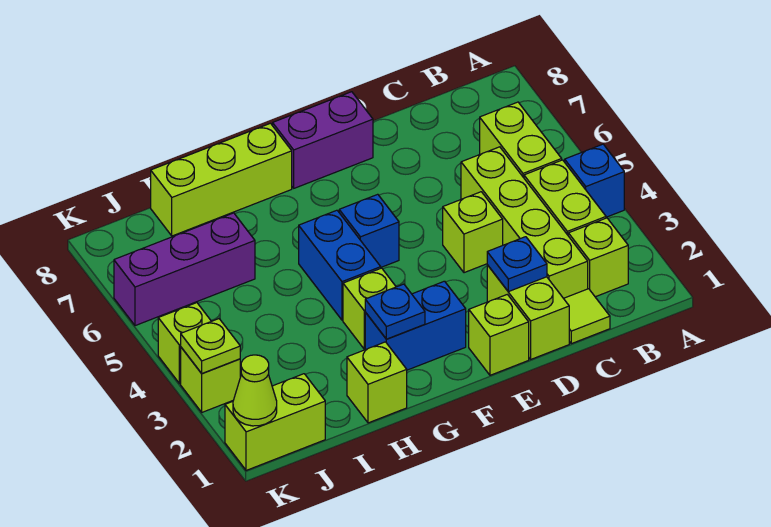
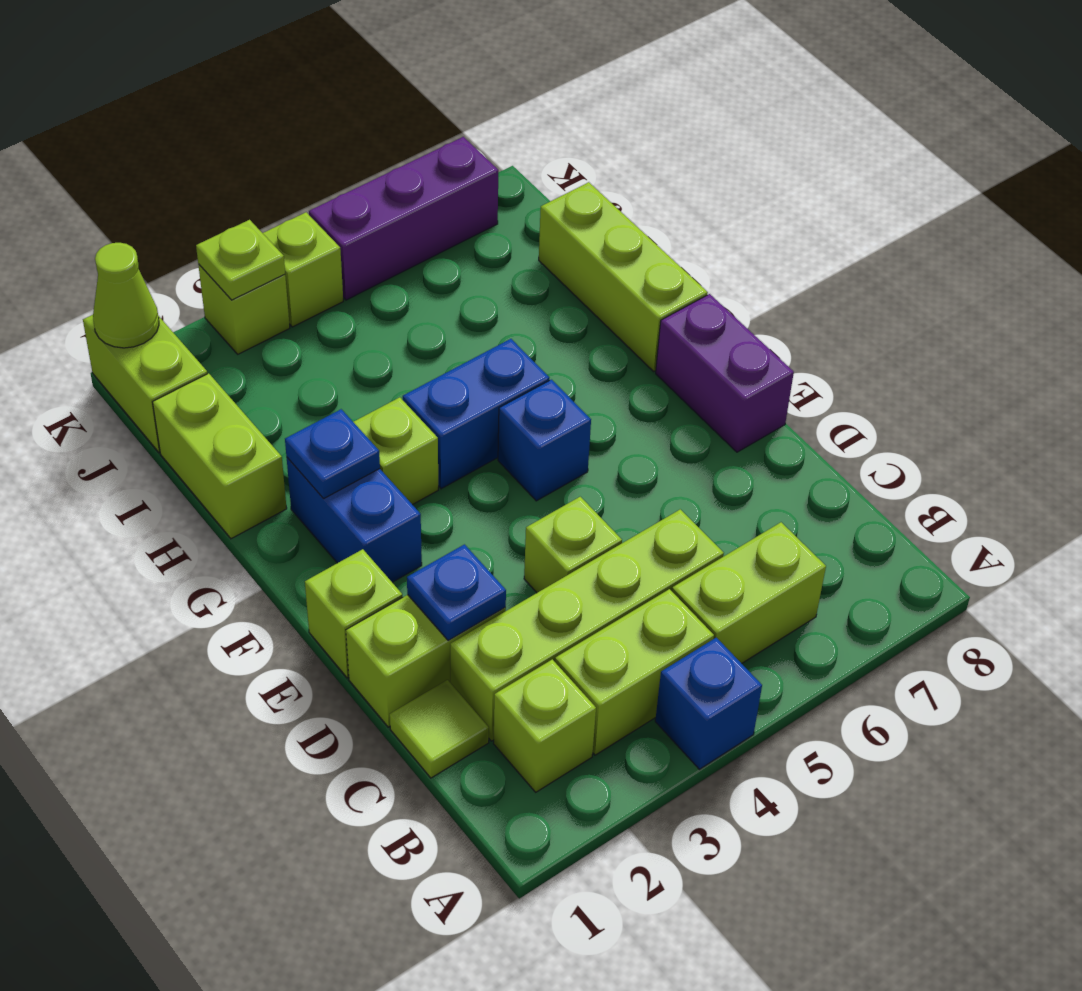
lime 1x1 brick [347,342,407,423] -> lime 1x2 brick [153,373,287,539]
purple 1x3 brick [114,213,255,326] -> purple 1x3 brick turned to [309,137,498,300]

